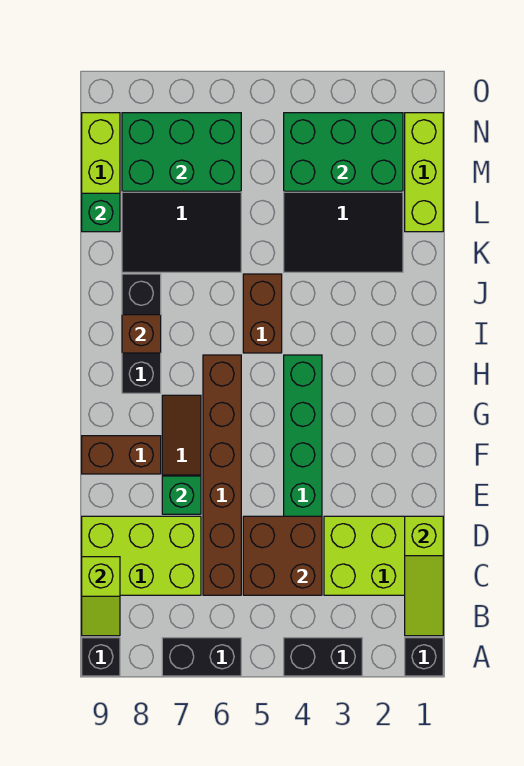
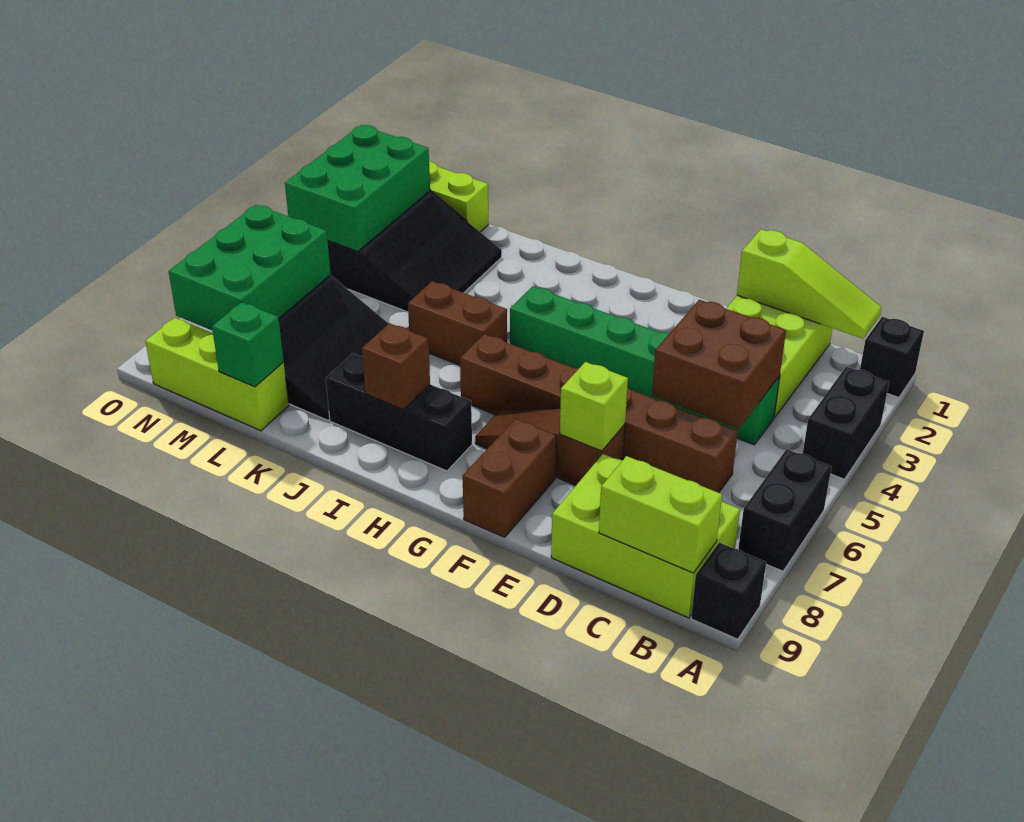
lime 1x2 slope [82,557,120,636] -> lime 1x2 brick [599,456,722,573]
lime 2x3 brick [82,516,201,595] -> lime 2x3 brick turned to [551,454,740,618]
green 1x1 brick [162,476,201,514] -> lime 1x1 brick [560,362,628,451]

